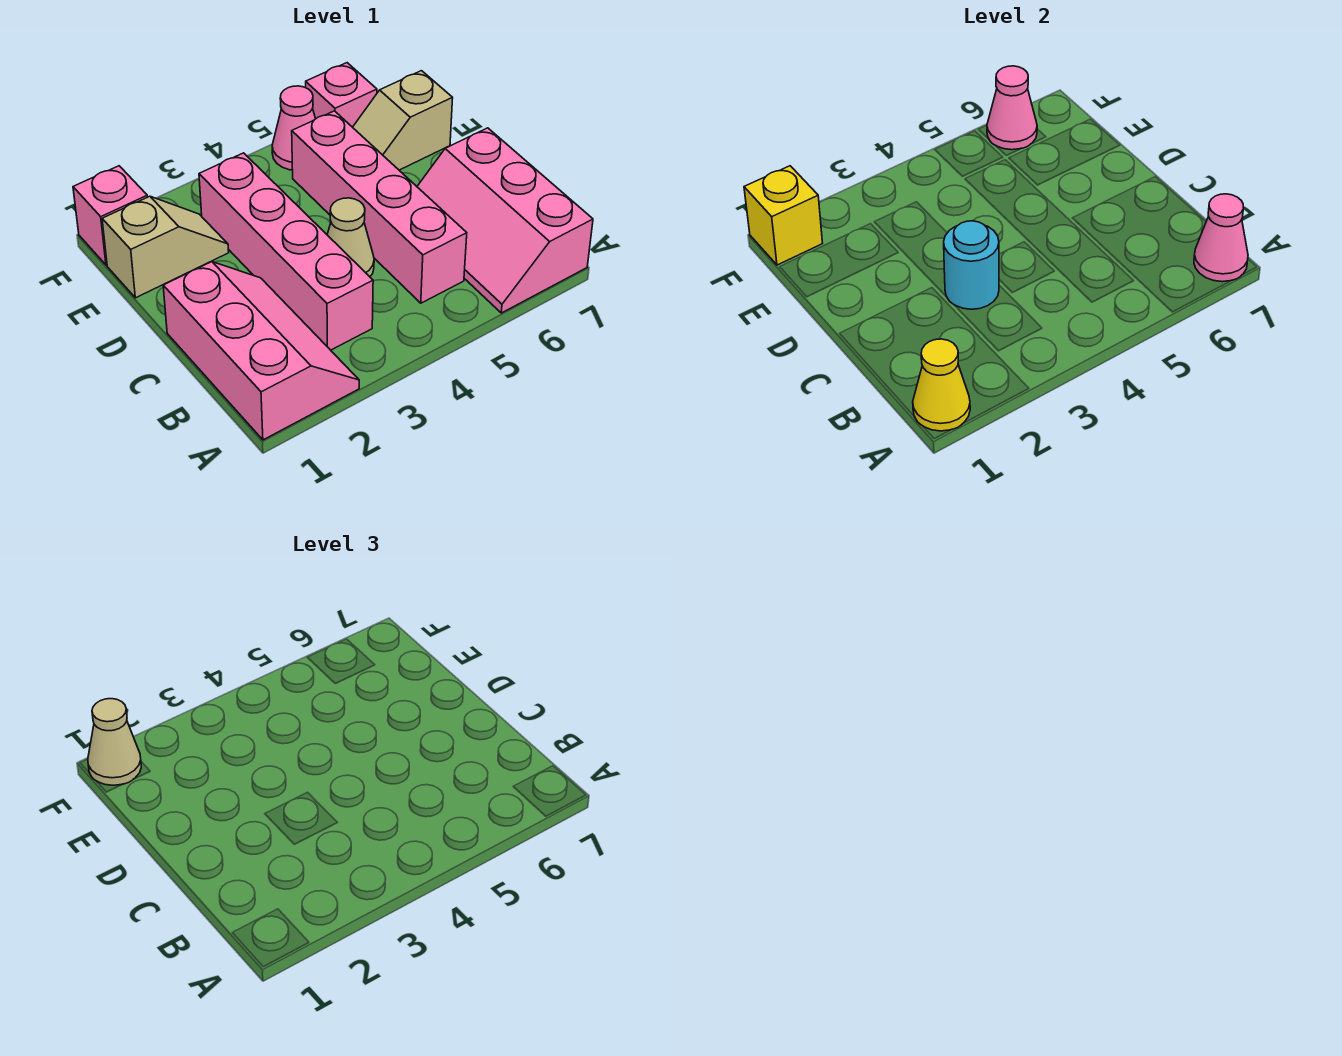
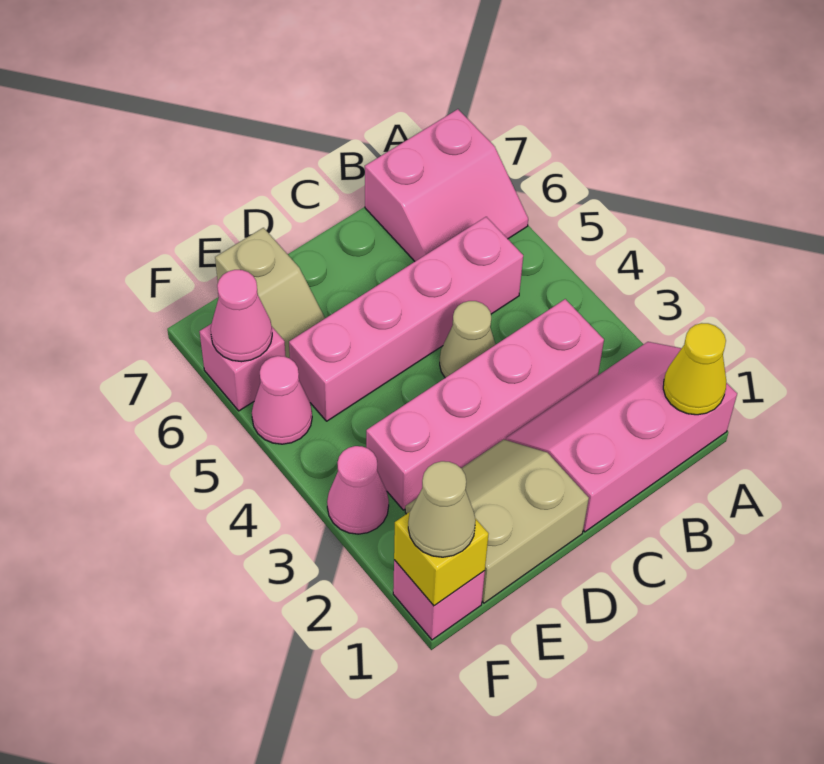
pink 2x3 slope [417,128,593,313] -> pink 2x2 slope [365,109,528,261]
pink 1x1 cone [1194,194,1248,282] -> pink 1x1 cone moved to [327,446,389,534]
cyan 1x1 round brick [944,221,999,309] -> none
tan 1x2 slope [102,196,229,298] -> tan 2x2 slope [405,439,589,603]

